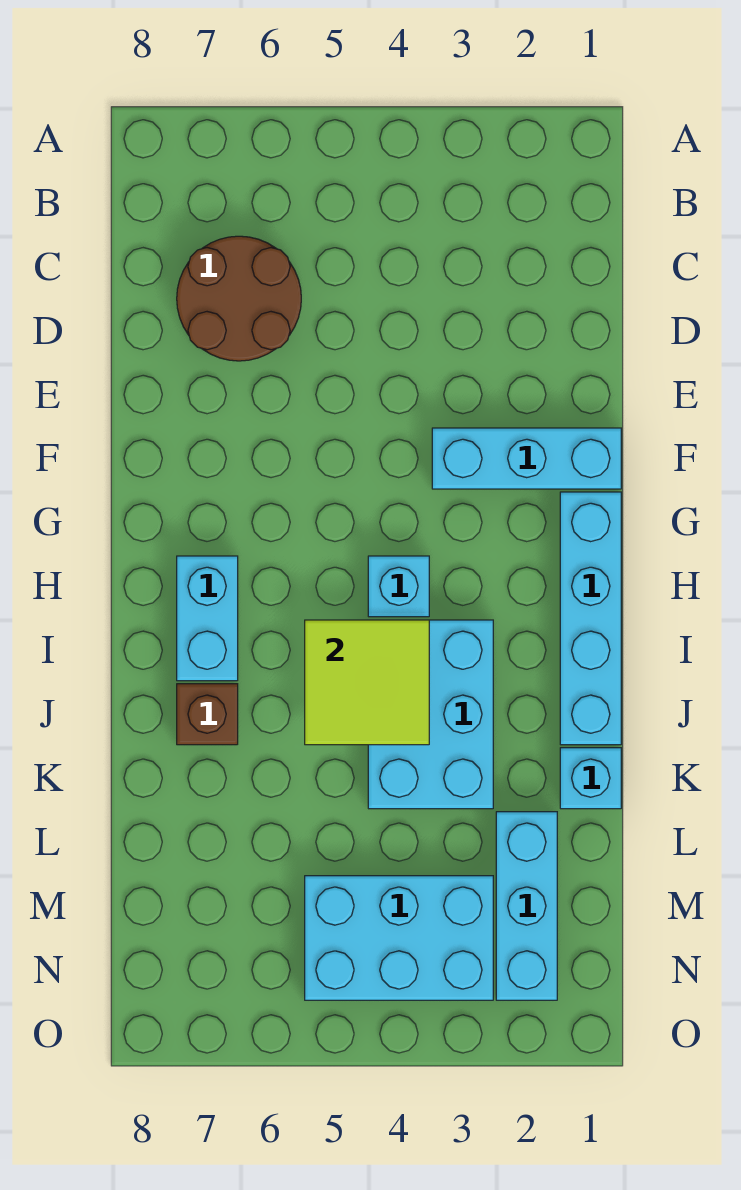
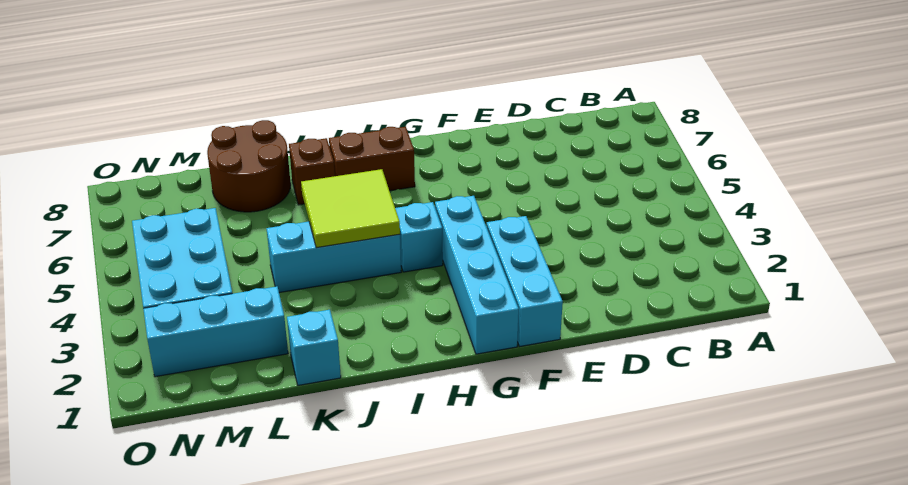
brown 2x2 round brick [177,236,301,361] -> brown 2x2 round brick moved to [207,120,291,212]
cyan 1x4 brick [560,492,621,745] -> cyan 1x4 brick turned to [435,196,519,354]
cyan 1x2 brick [177,556,238,681] -> brown 1x2 brick [329,127,415,191]
cyan 2x3 brick [368,620,493,809] -> cyan 1x3 brick [266,222,401,293]

